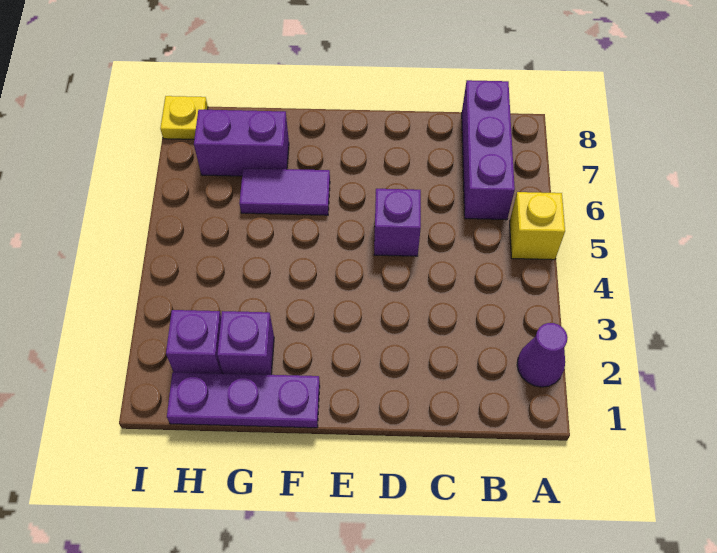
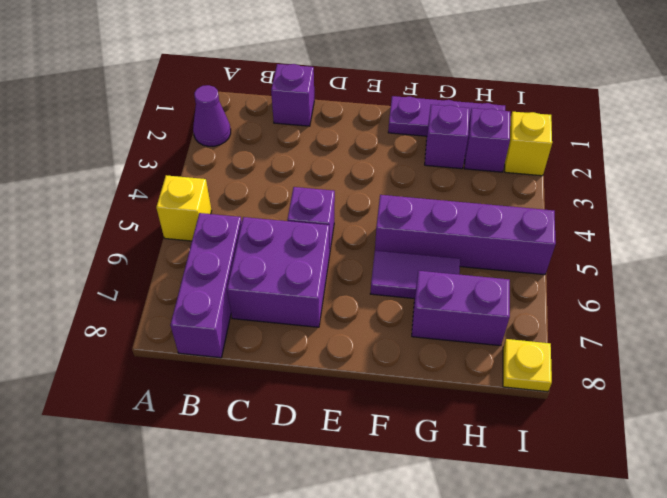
none -> purple 1x1 brick [271,64,314,126]
none -> purple 2x2 brick [227,217,330,327]
none -> purple 1x4 brick [375,195,556,275]
none -> yellow 1x1 brick [505,112,552,176]

